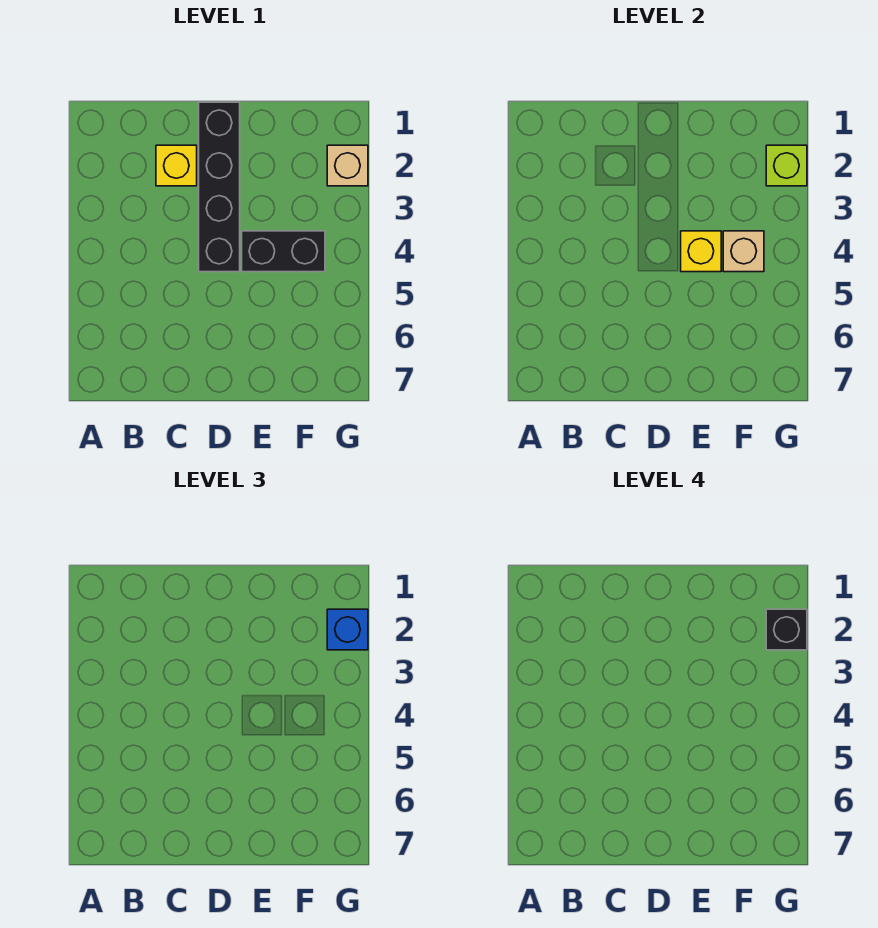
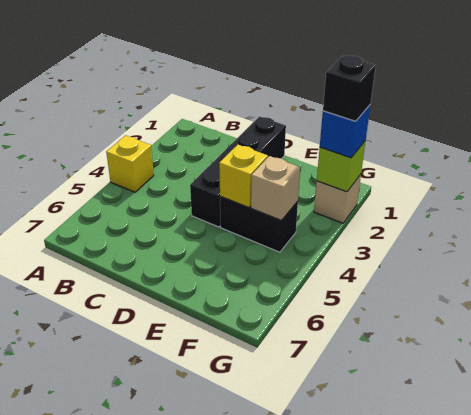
yellow 1x1 brick [156,145,197,186] -> yellow 1x1 brick moved to [106,135,154,192]

